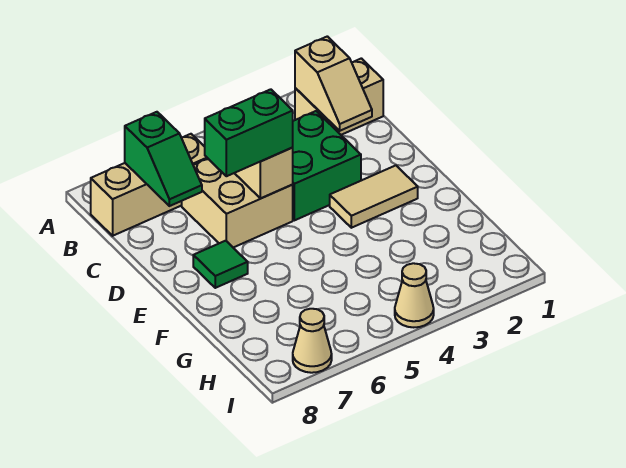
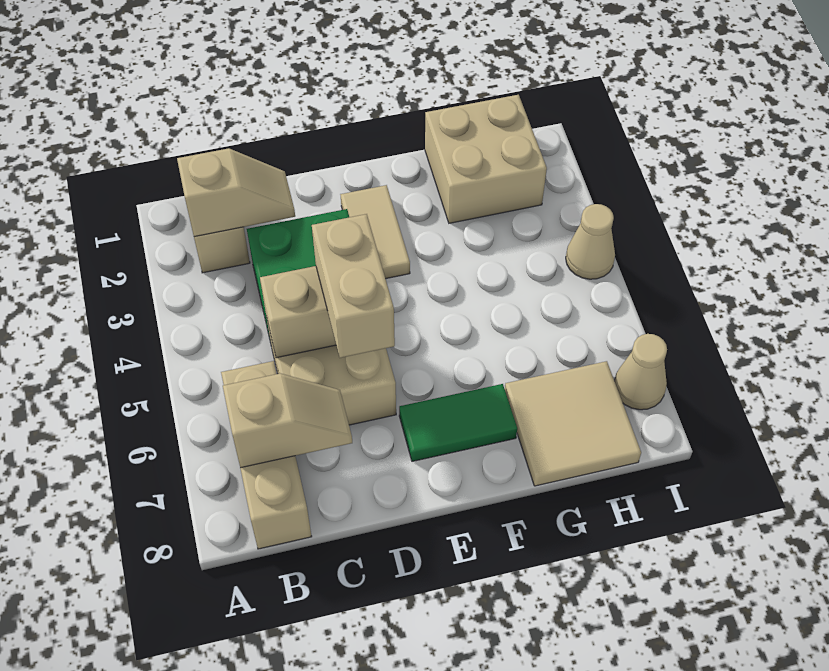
green 1x2 slope [125,112,202,206] -> tan 1x2 slope [223,373,352,468]
green 1x2 brick [205,89,293,176] -> tan 1x2 brick [312,214,395,358]
green 1x1 tile [193,241,248,288] -> green 1x2 tile [399,384,517,461]
none -> tan 2x2 brick [425,95,547,223]
none -> tan 2x2 tile [505,361,641,486]

